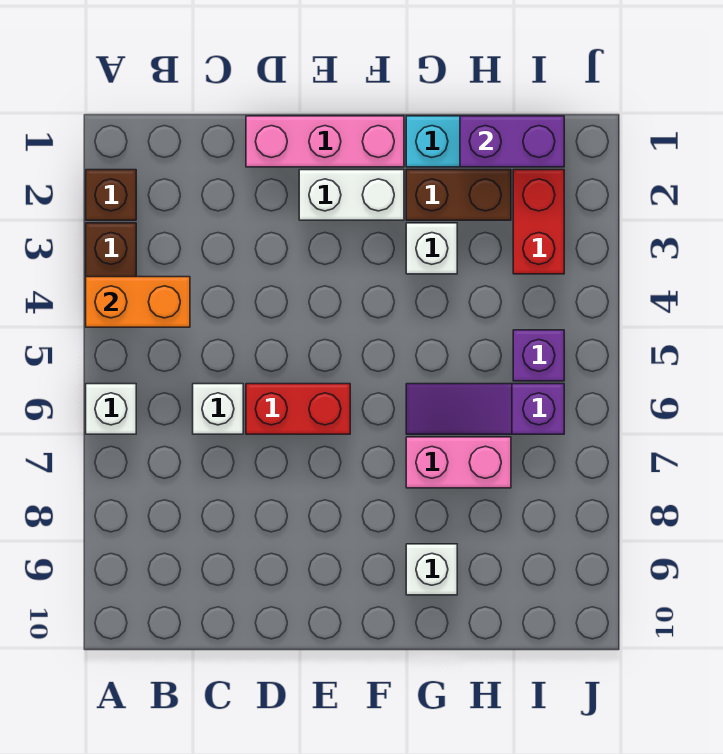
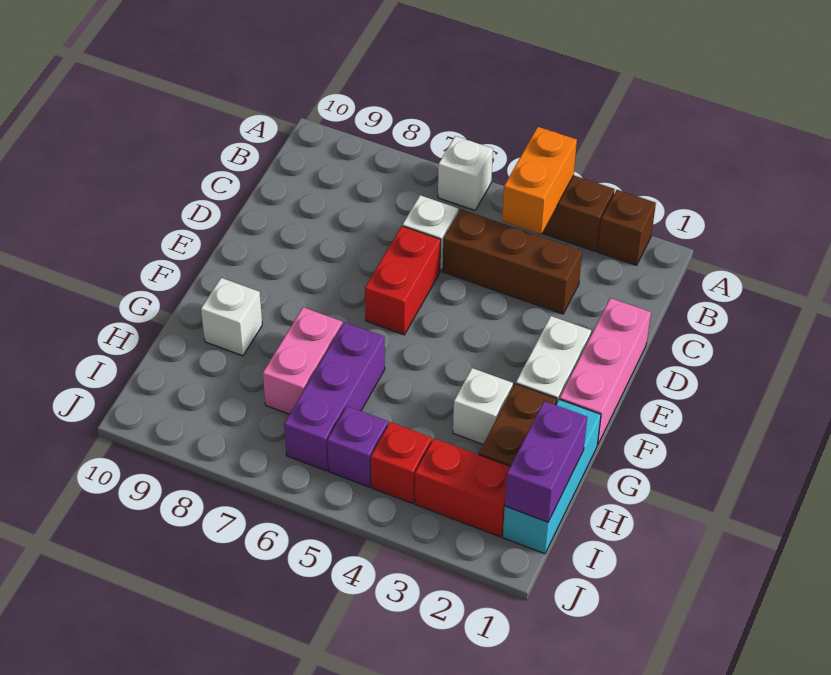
none -> brown 1x3 brick [443,209,582,314]
purple 1x3 slope [406,384,564,434] -> purple 1x3 brick [284,322,385,471]
none -> red 1x1 brick [371,422,432,503]

